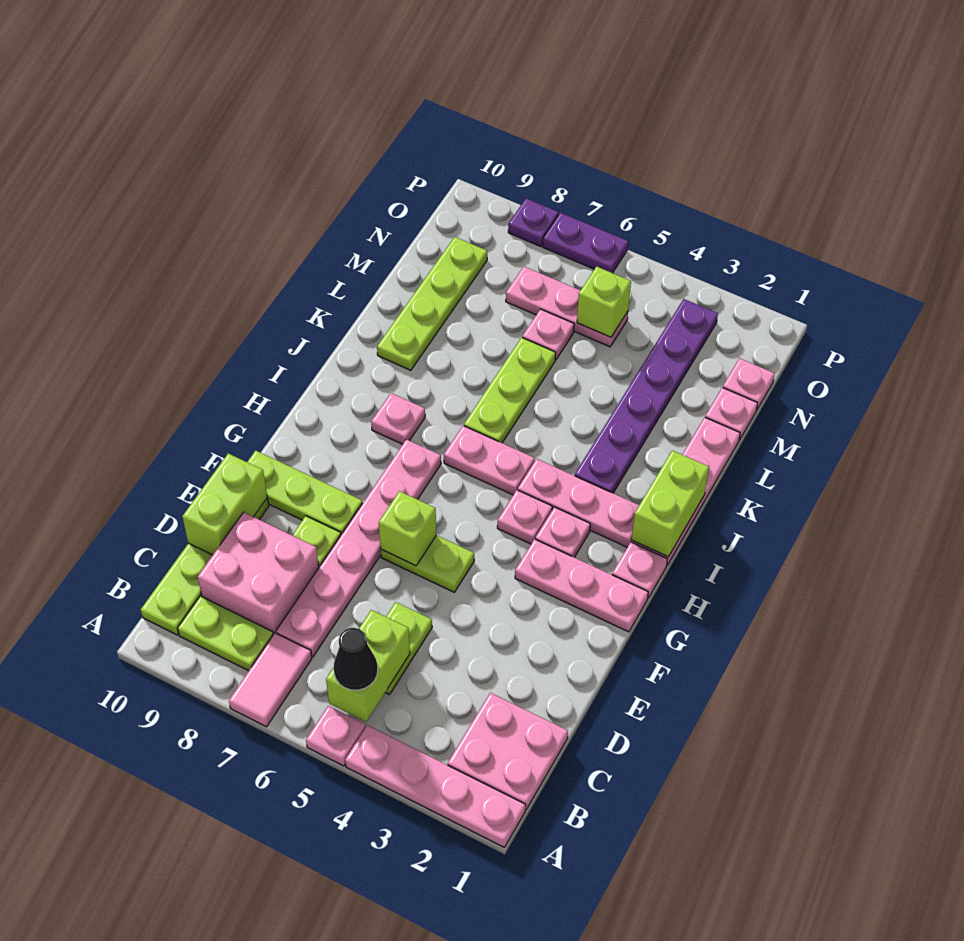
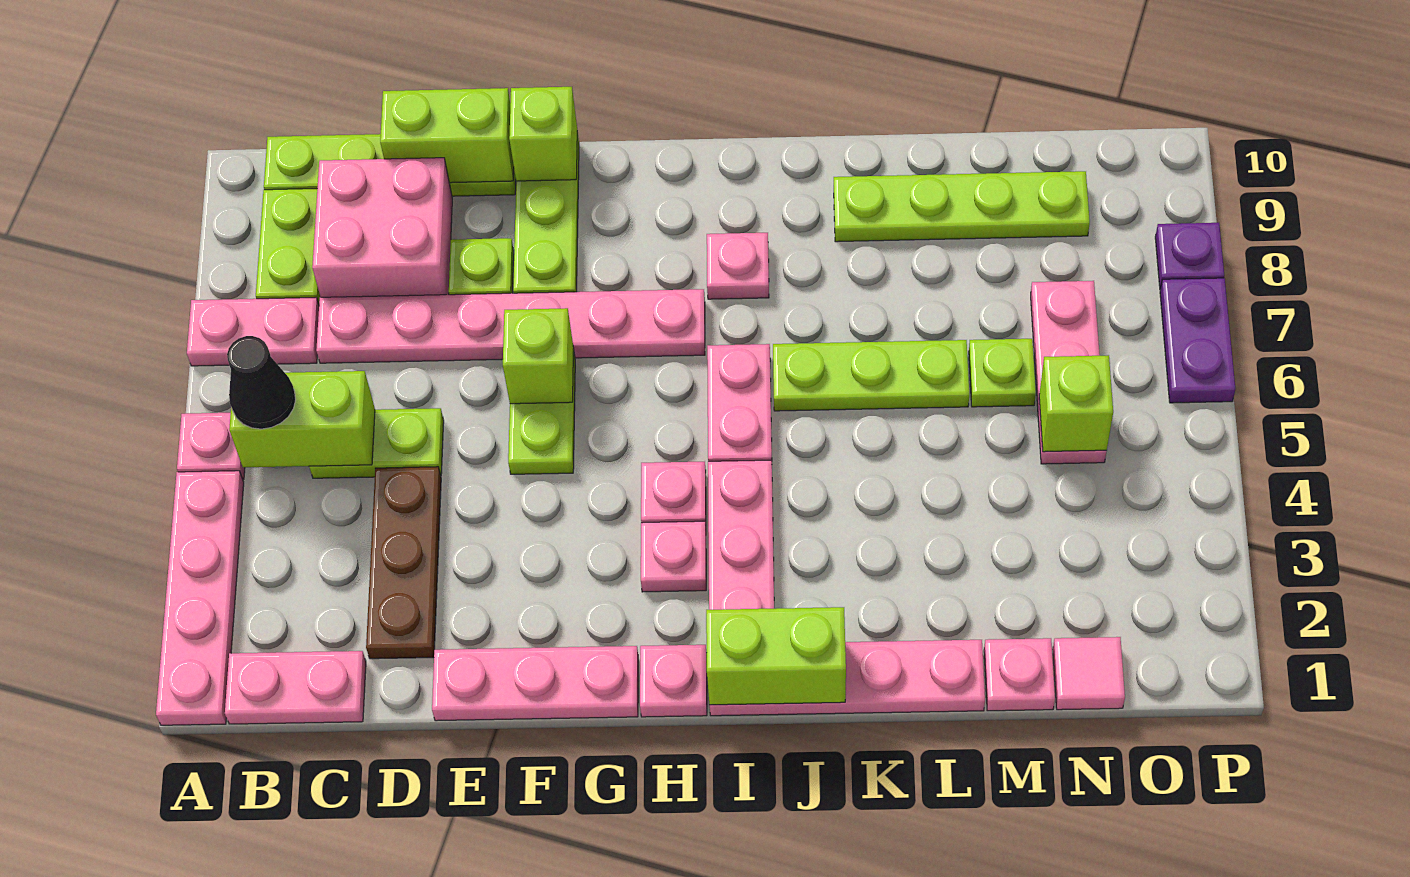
pink 1x2 tile [229,633,312,727] -> pink 1x2 plate [187,298,319,366]
pink 2x2 plate [448,693,568,810] -> pink 1x2 plate [225,651,366,724]
none -> brown 1x3 plate [366,467,441,659]
none -> lime 1x1 brick [509,87,577,181]
pink 1x3 plate [515,539,648,632] -> pink 1x3 plate turned to [432,646,638,721]
purple 1x6 plate [575,299,718,493] -> none
pink 1x1 plate [522,309,574,360] -> lime 1x1 plate [969,339,1036,407]
pink 1x1 plate [723,358,775,409] -> pink 1x1 tile [1053,637,1125,710]

